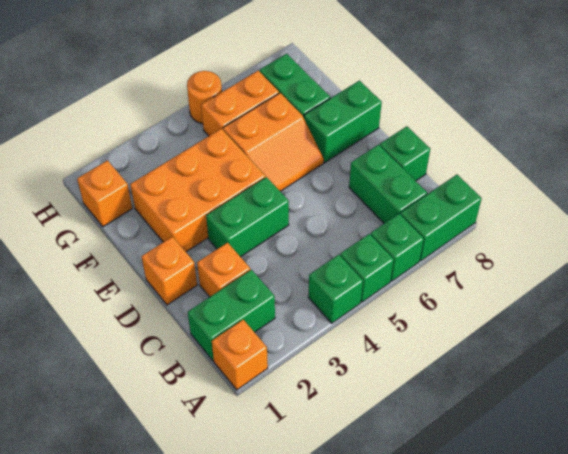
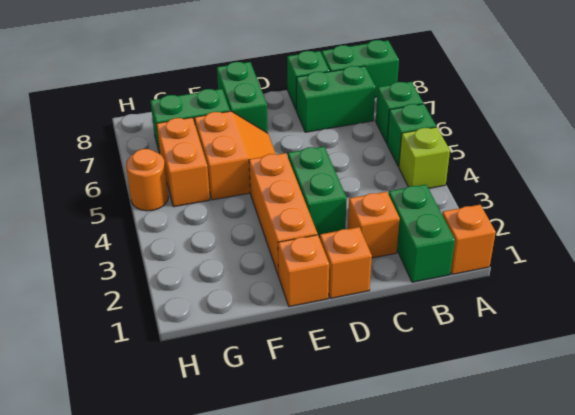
green 1x1 brick [308,255,363,323] -> lime 1x1 brick [399,127,450,188]
green 1x2 brick [400,175,482,261] -> green 1x2 brick turned to [322,40,399,97]
orange 2x3 brick [130,129,265,252] -> orange 1x3 brick [249,153,317,276]
orange 1x1 brick [77,161,132,227] -> orange 1x1 brick moved to [278,235,329,307]

